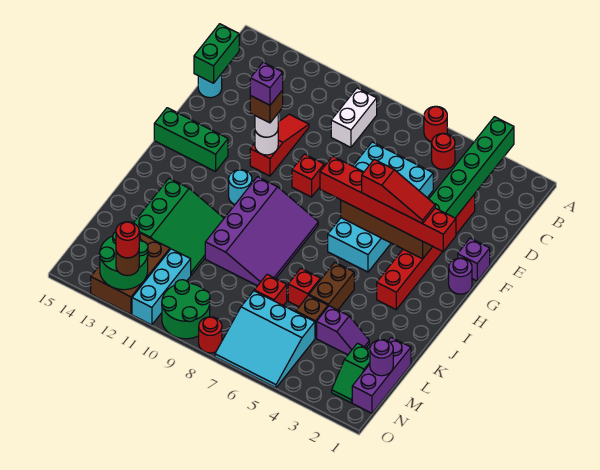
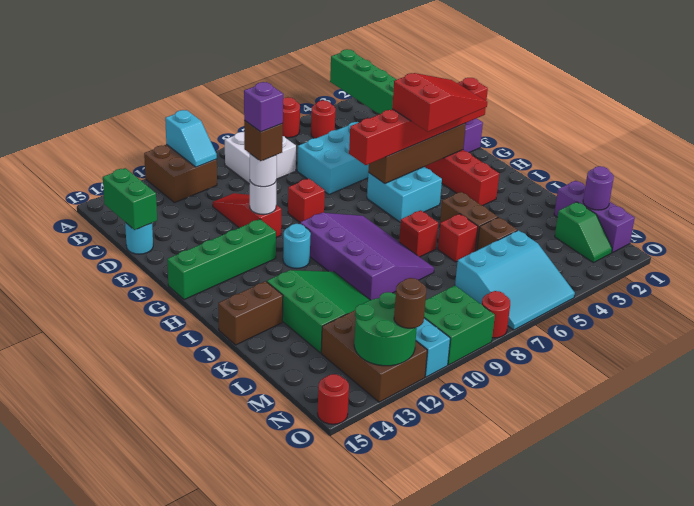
none -> brown 2x2 brick [144,144,217,203]
none -> cyan 1x2 slope [165,110,217,167]
white 1x2 brick [331,88,377,147] -> white 2x2 brick [225,132,296,184]
purple 1x1 round brick [449,258,472,294] -> none
red 1x3 slope [362,160,435,224] -> red 2x3 slope [392,73,487,132]
green 1x3 brick [154,108,228,172] -> green 1x4 brick [167,219,276,300]
none -> brown 1x2 brick [218,281,283,345]
purple 1x2 slope [317,306,369,355] -> none
red 1x1 brick [254,274,287,306] -> red 1x1 brick moved to [399,210,438,257]
green 2x2 round brick [162,280,210,339] -> green 2x2 brick [424,286,495,365]
red 1x1 round brick [116,222,139,258] -> red 1x1 round brick moved to [317,374,349,424]

